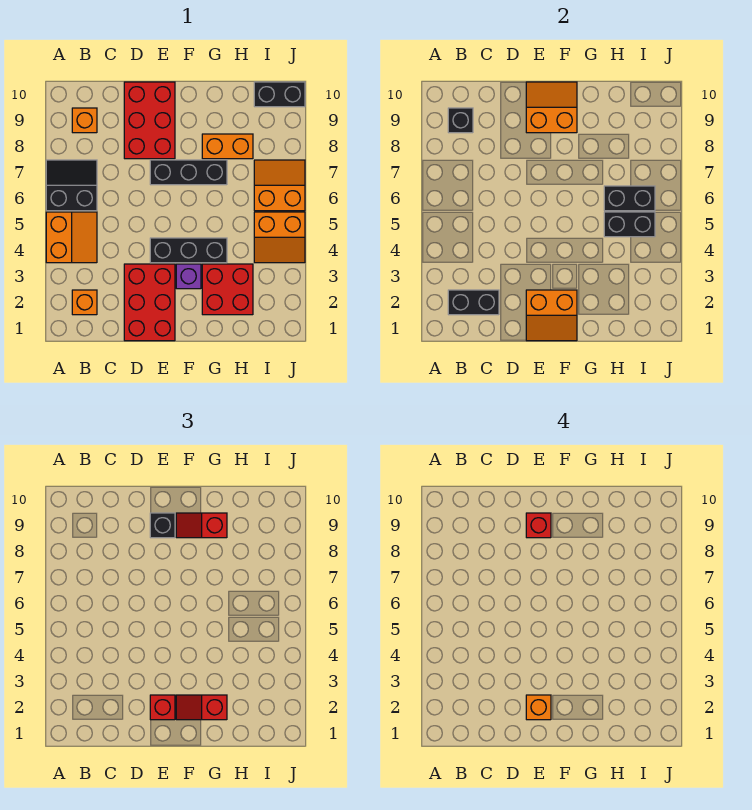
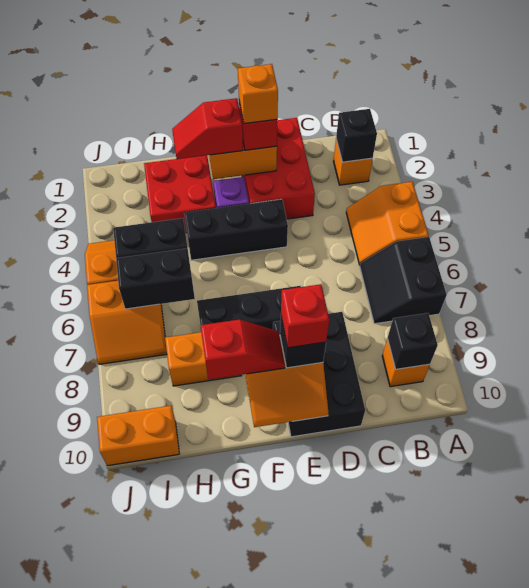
black 2x2 slope [46,160,97,211] -> black 2x2 slope turned to [360,237,447,324]
black 1x2 brick [448,290,499,315] -> black 1x1 brick [336,109,377,162]
red 2x3 brick [124,82,175,159] -> black 2x3 brick [273,312,365,437]
red 1x2 slope [176,695,227,720] -> red 1x2 slope turned to [172,98,243,159]
black 1x2 brick [254,82,305,107] -> orange 1x2 brick [97,406,179,466]

